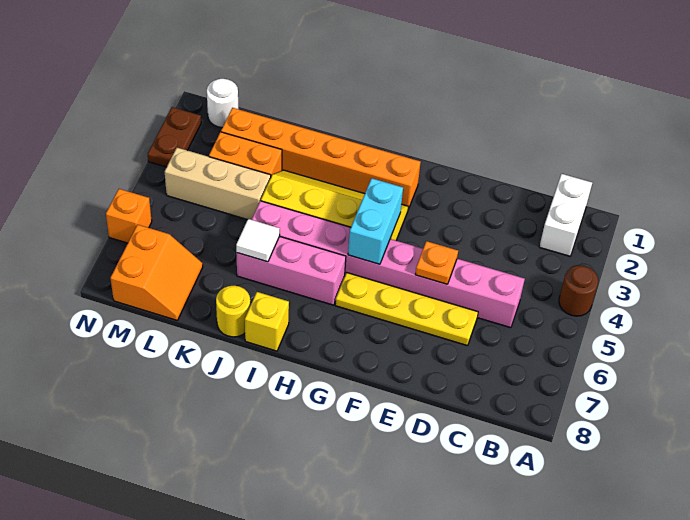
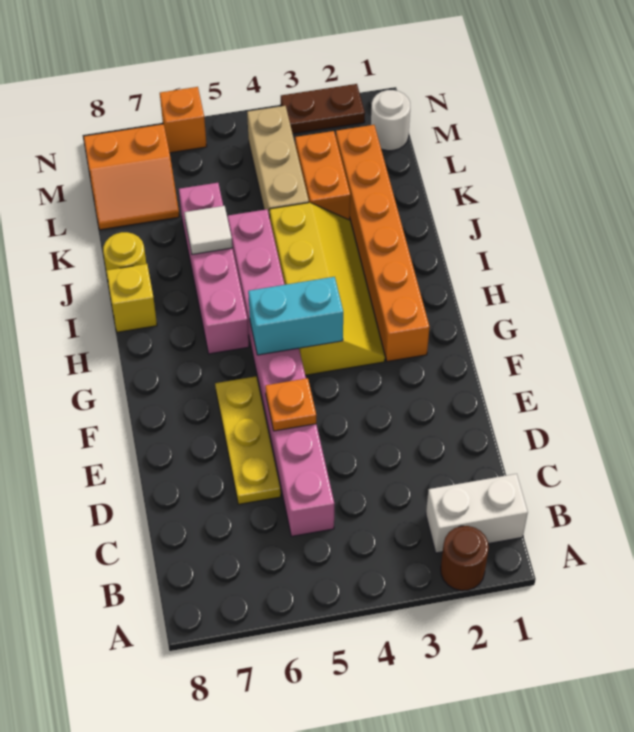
brown 1x1 round brick [559,265,598,316] -> brown 1x1 round brick moved to [441,526,489,591]
yellow 1x4 plate [335,273,478,346] -> yellow 1x3 plate [215,376,281,504]
pink 1x3 brick [236,236,346,305] -> pink 1x4 brick [179,183,249,354]

